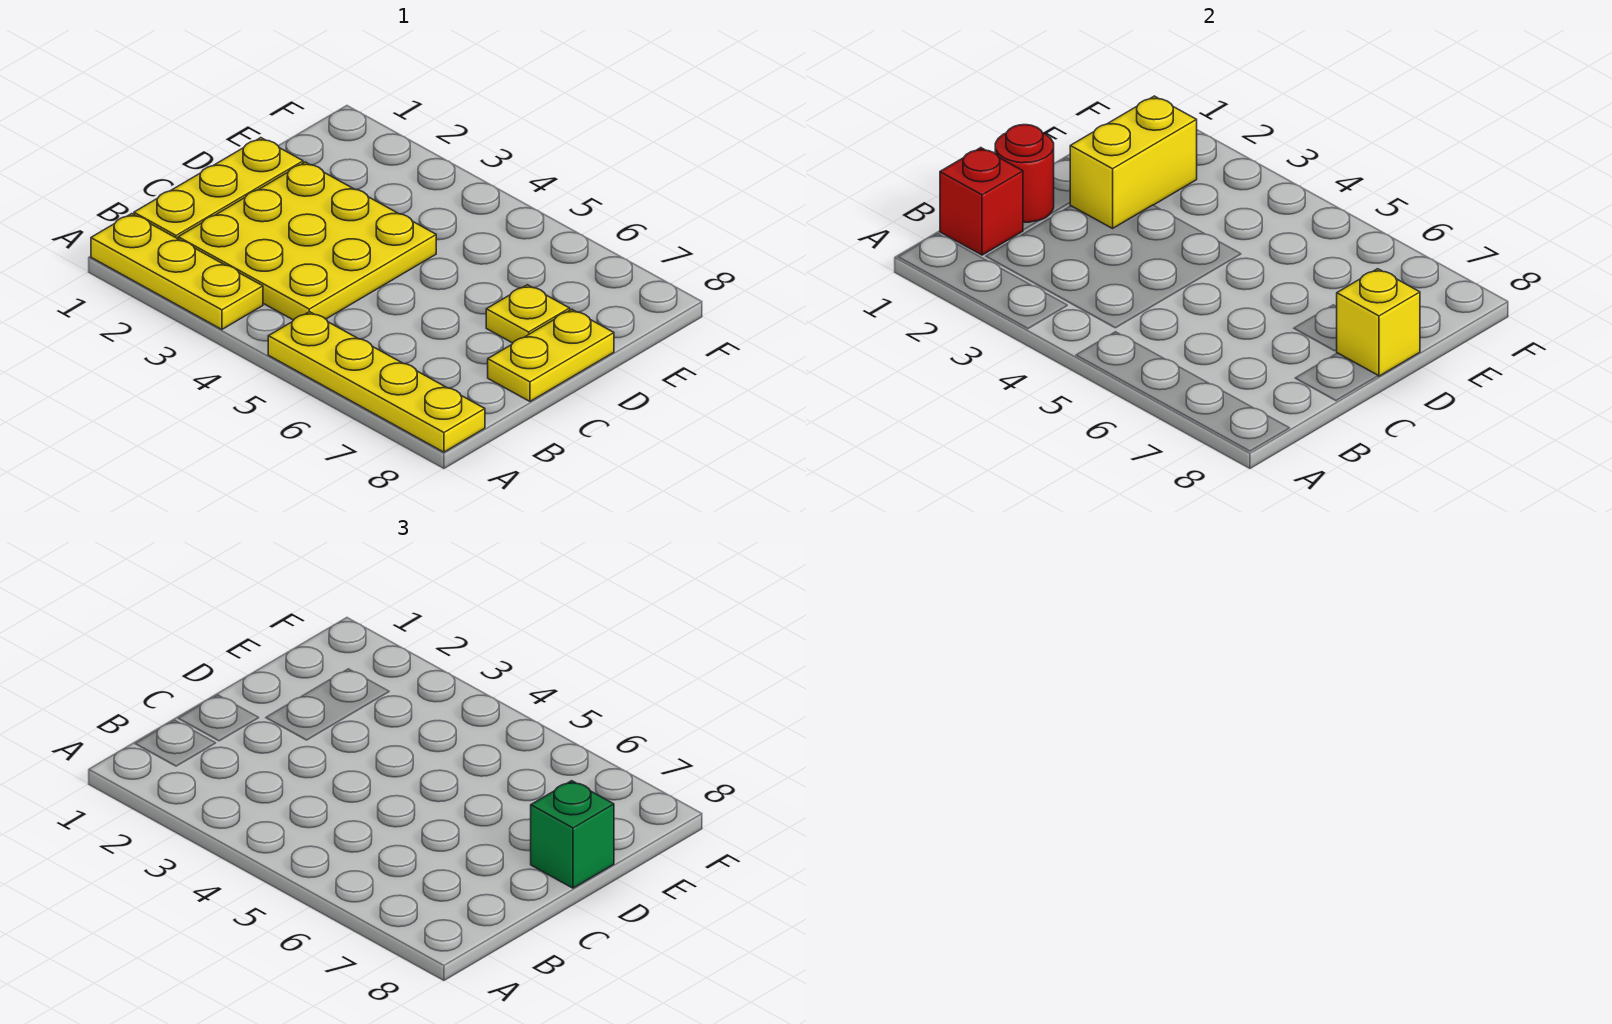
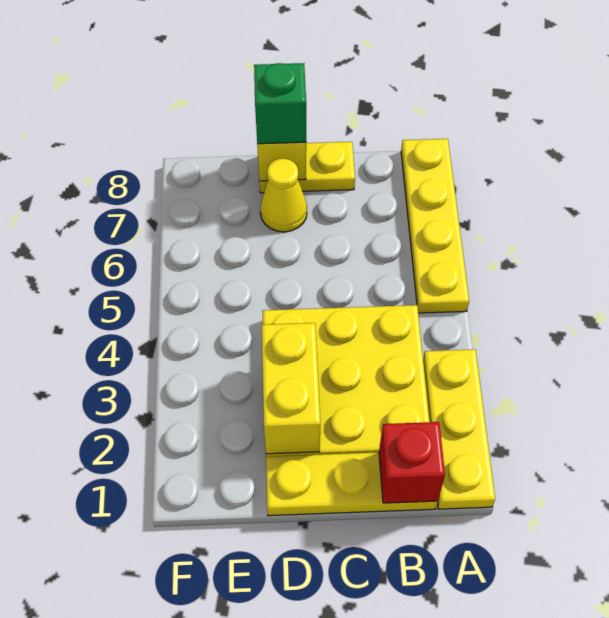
red 1x1 round brick [995,125,1054,222] -> none
yellow 1x2 brick [1070,96,1197,228] -> yellow 1x2 brick turned to [262,323,320,454]
yellow 1x1 plate [486,285,570,343] -> yellow 1x1 cone [260,159,307,232]

